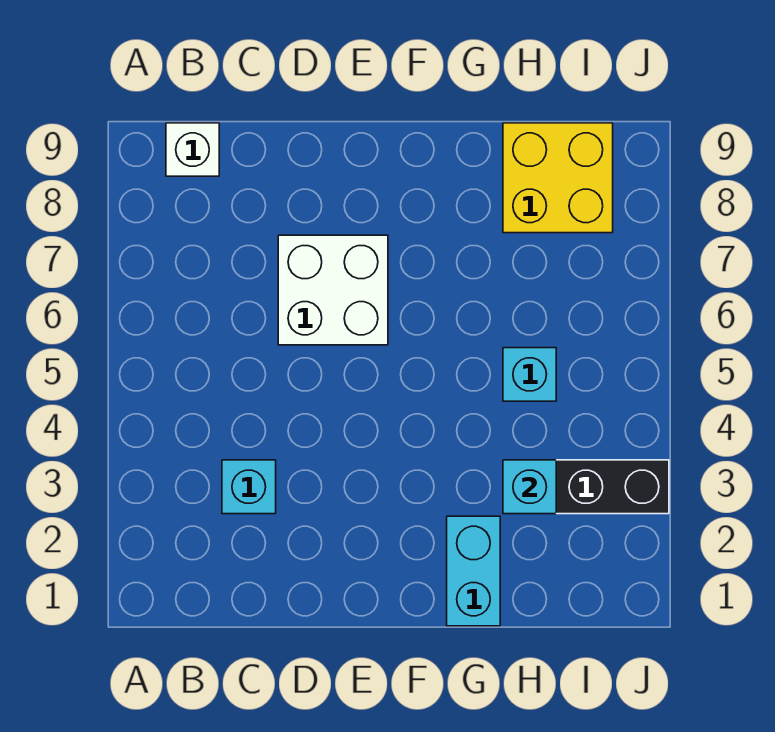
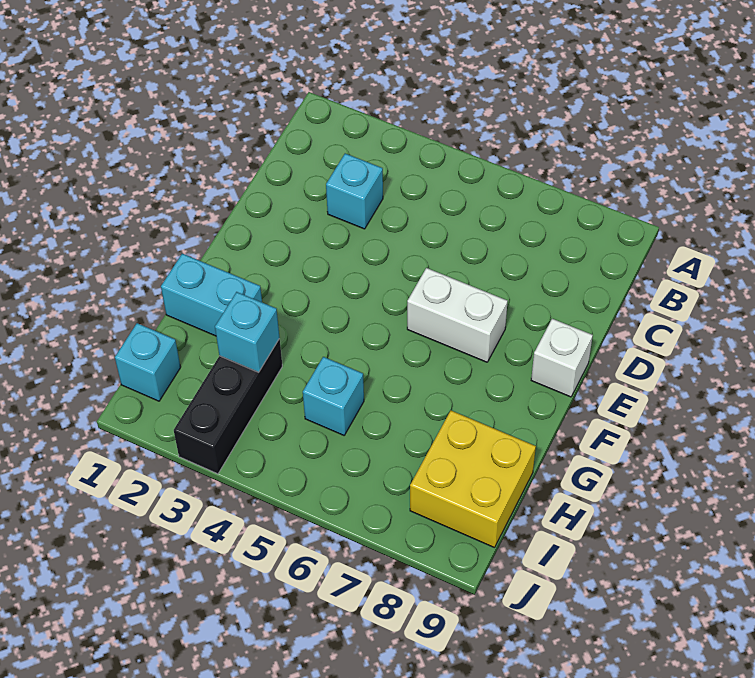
white 1x1 brick [166,123,219,176] -> white 1x1 brick moved to [531,319,593,397]
white 2x2 brick [278,235,388,345] -> white 1x2 brick [407,268,508,362]
none -> cyan 1x1 brick [115,323,181,401]

